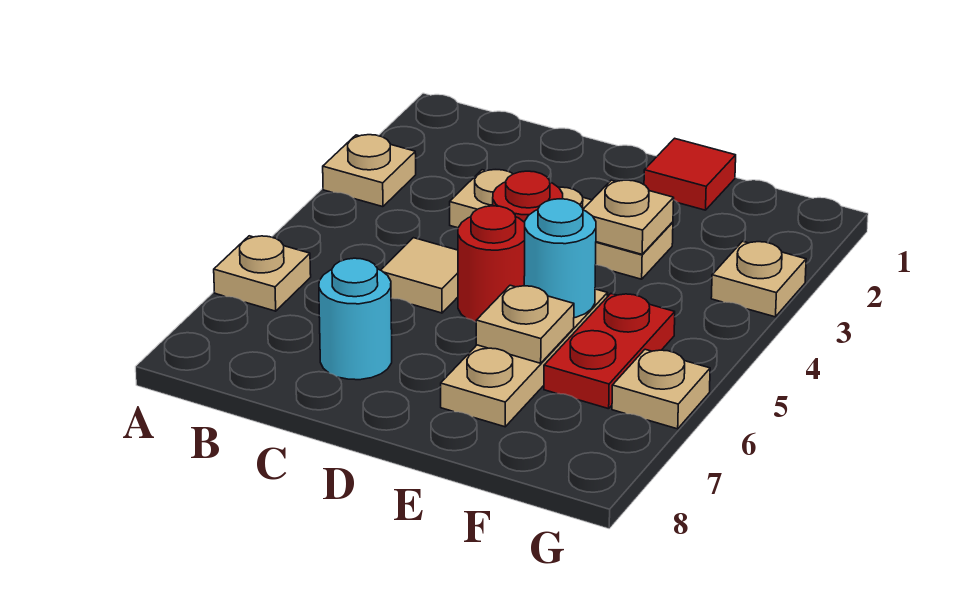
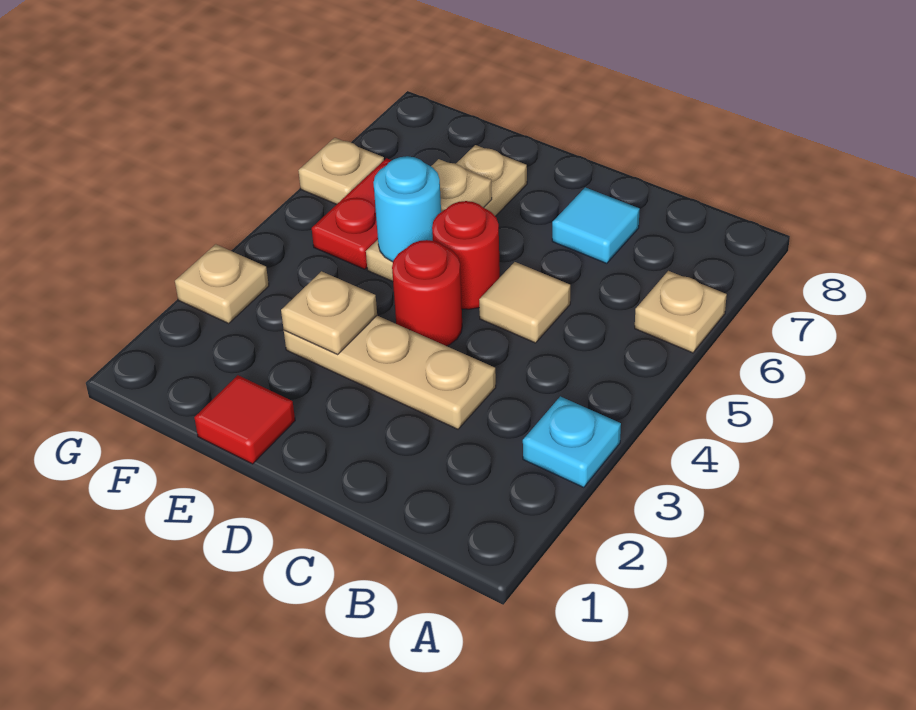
tan 1x1 plate [323,135,416,207] -> cyan 1x1 plate [523,396,621,487]
cyan 1x1 round brick [319,258,392,380] -> cyan 1x1 tile [552,187,640,263]

